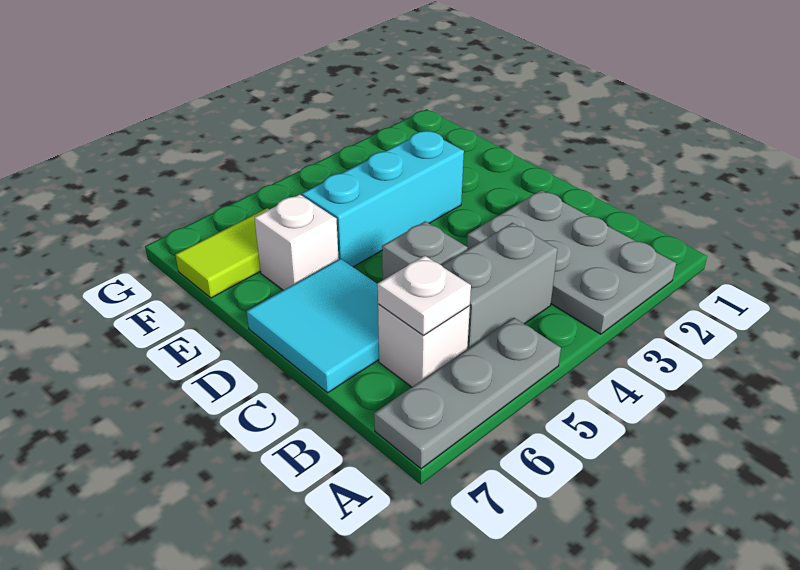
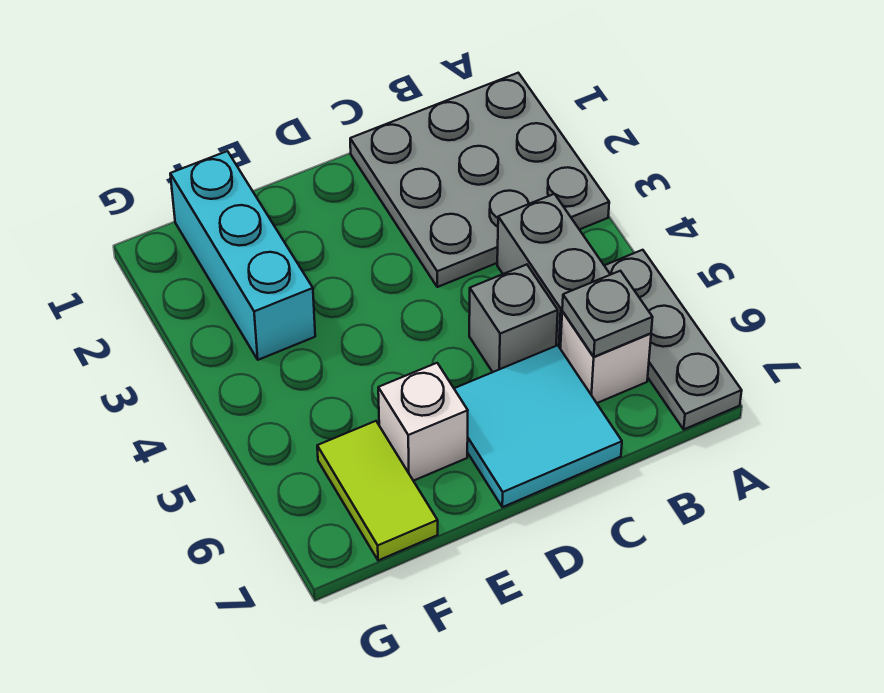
grey 2x3 plate [467,190,676,334] -> grey 3x3 plate [350,73,609,287]
white 1x1 plate [378,256,471,336] -> grey 1x1 plate [562,271,653,357]
cyan 1x3 brick [302,131,464,267] -> cyan 1x3 brick moved to [170,151,315,360]

